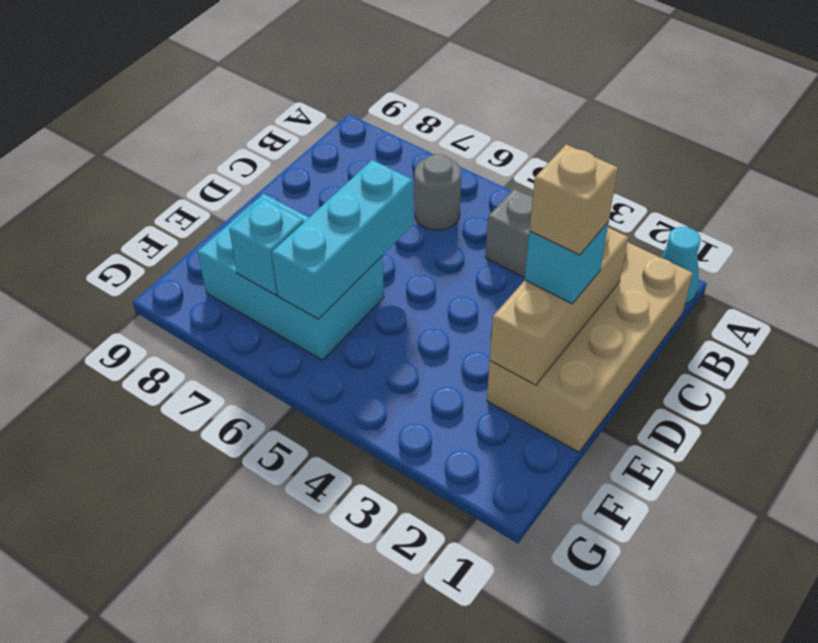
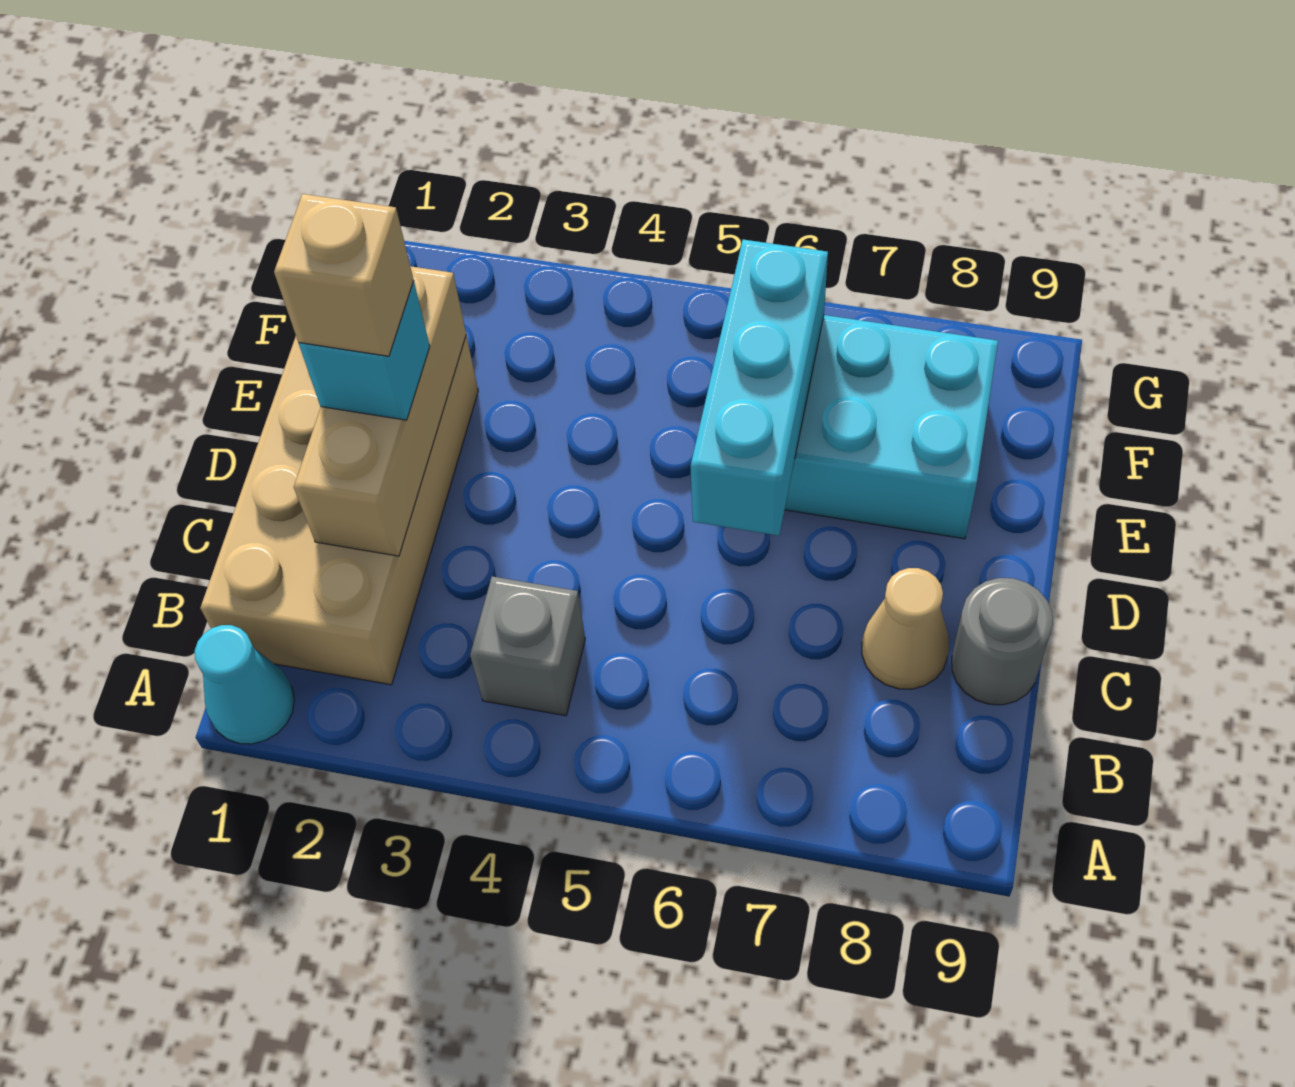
grey 1x1 round brick [414,154,461,230] -> grey 1x1 round brick moved to [952,578,1053,705]
none -> tan 1x1 cone [862,568,949,689]
cyan 1x1 brick [229,199,304,295] -> none

